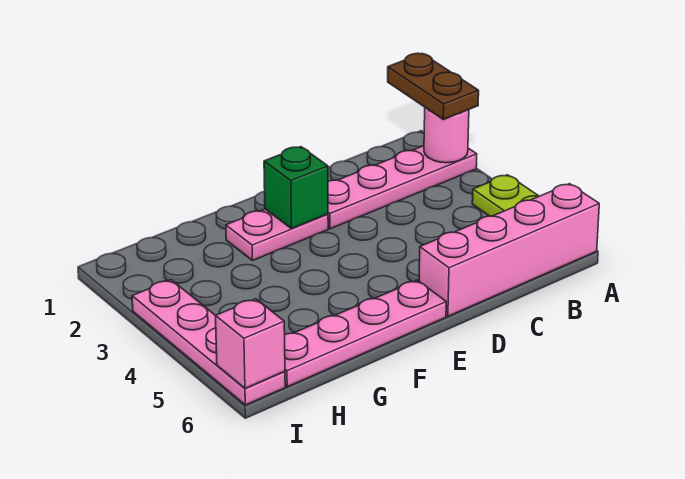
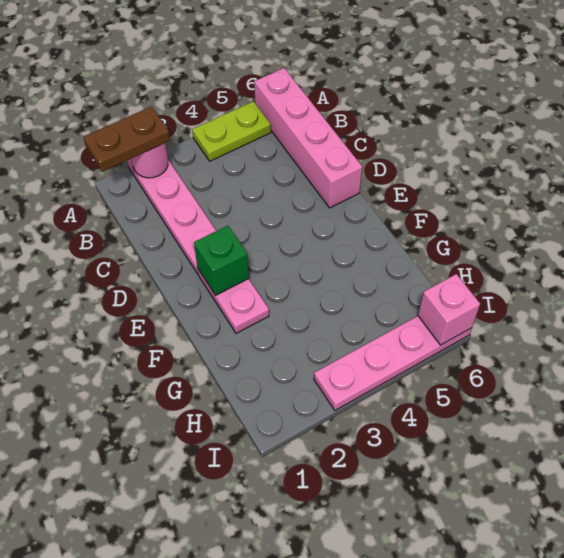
pink 1x4 plate [285,280,446,387] -> none

